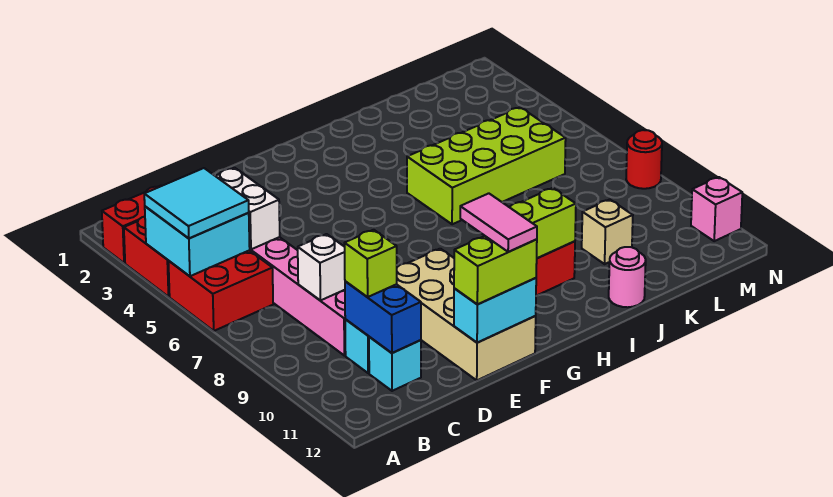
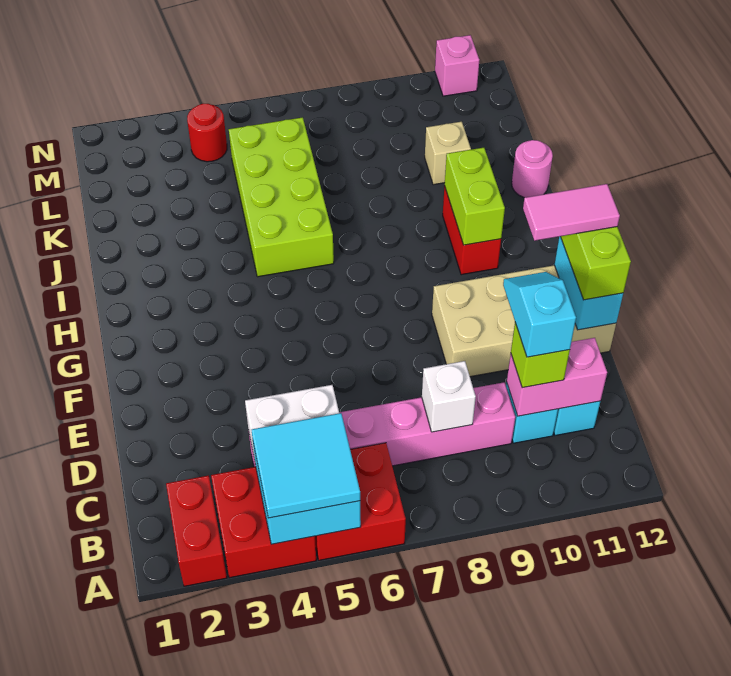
blue 1x2 brick [345,281,421,353] -> pink 1x2 brick [507,338,607,416]
none -> cyan 1x2 slope [503,272,576,357]
red 1x1 round brick [626,130,662,189] -> red 1x1 round brick moved to [187,104,227,162]

